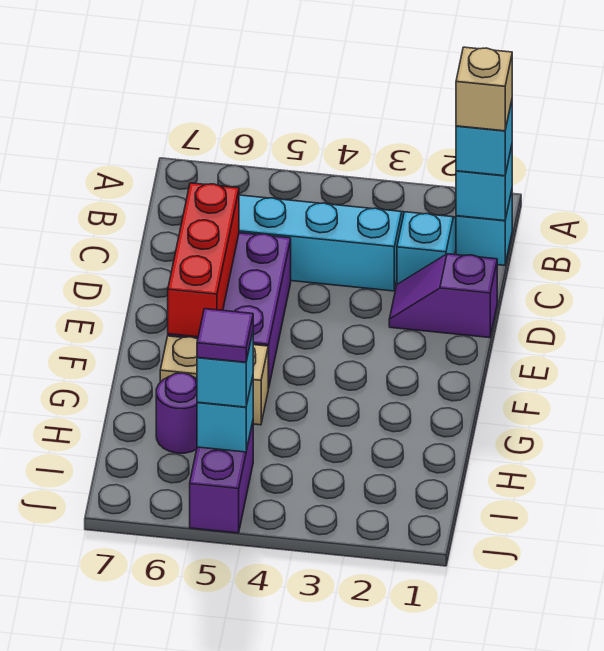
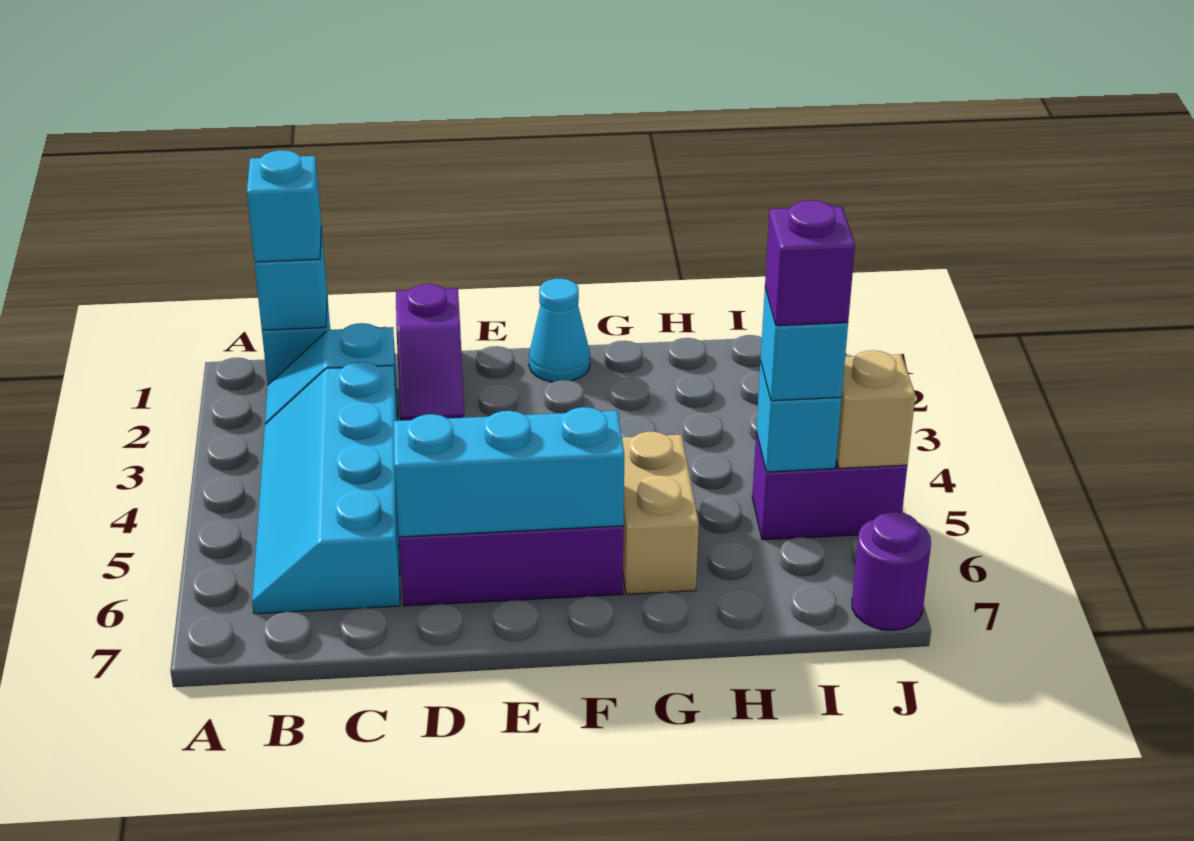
tan 1x1 brick [456,47,512,131] -> tan 1x1 brick moved to [836,350,915,468]
red 1x3 brick [168,183,239,337] -> cyan 1x3 brick [394,407,624,537]
none -> cyan 1x1 cone [529,279,590,382]
purple 1x1 round brick [156,373,197,453] -> purple 1x1 round brick moved to [852,512,931,630]
purple 1x1 tile [197,309,253,362] -> purple 1x1 brick [765,200,855,326]

